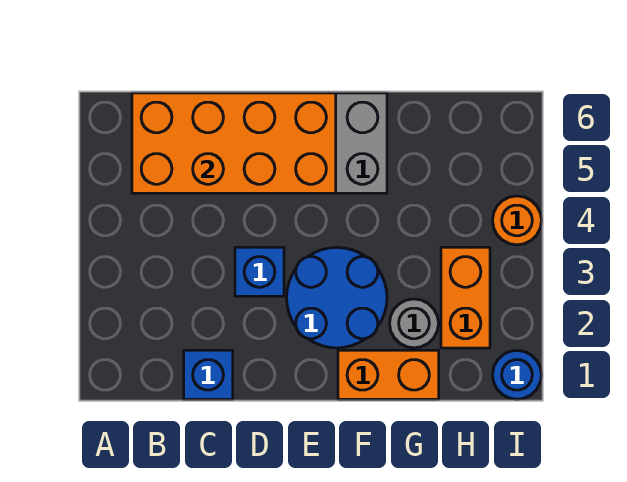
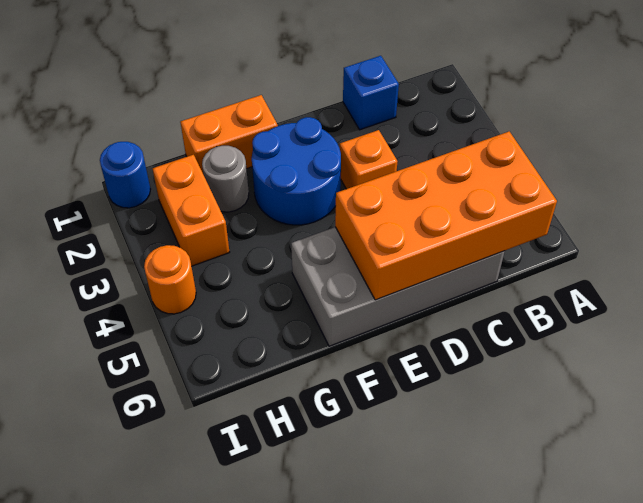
blue 1x1 brick [235,247,284,296] -> orange 1x1 brick [340,130,398,189]

